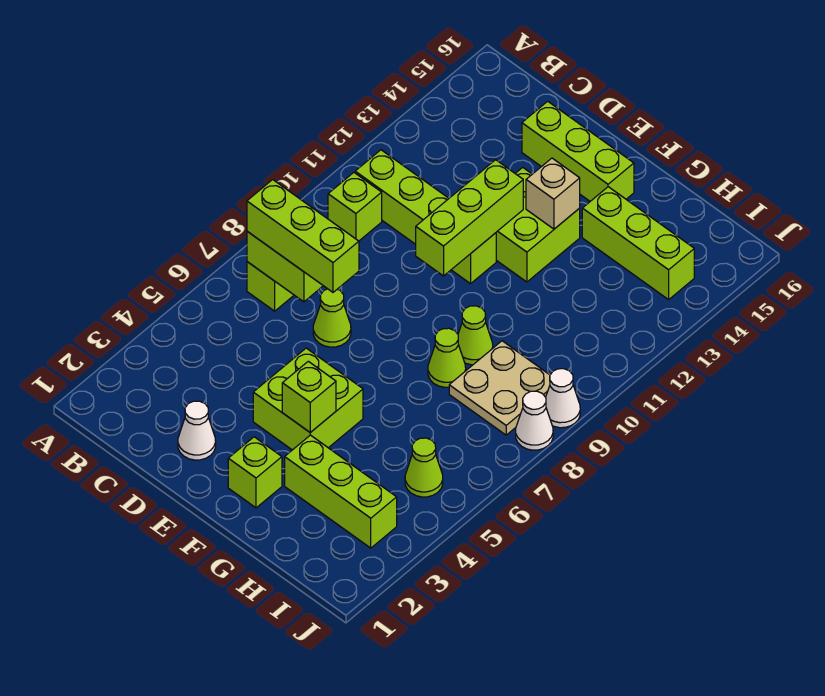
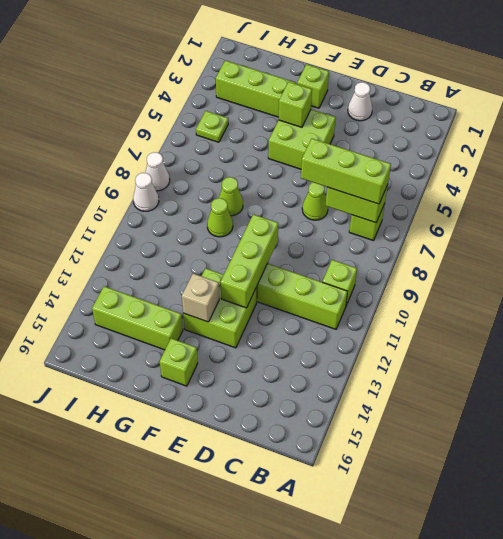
lime 1x3 brick [522,101,634,201] -> lime 1x1 brick [160,338,198,386]
tan 2x2 plate [449,341,550,435] -> none
lime 1x1 cone [405,438,443,497] -> lime 1x1 plate [196,111,228,142]

